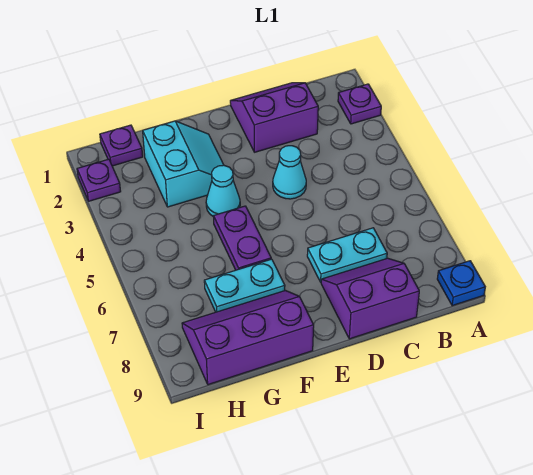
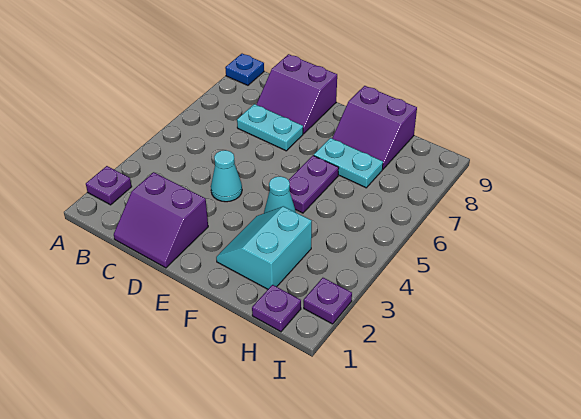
purple 2x3 slope [182,291,314,385] -> purple 2x2 slope [332,86,417,169]

